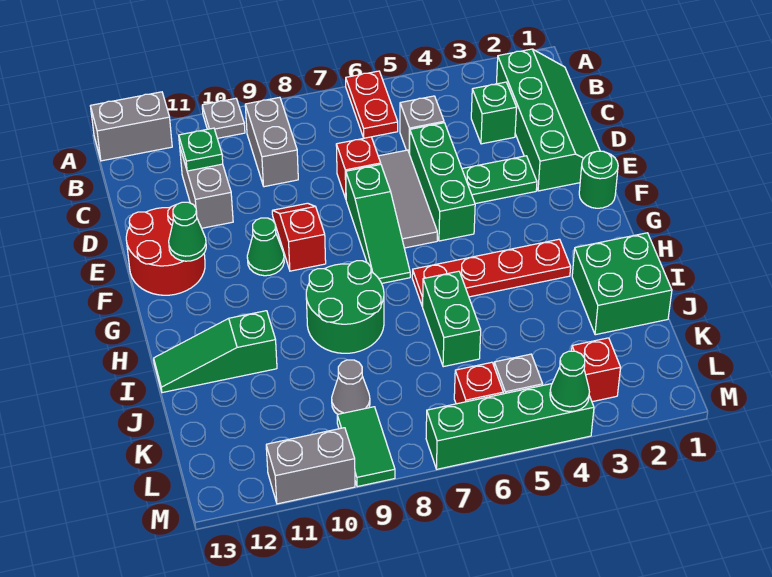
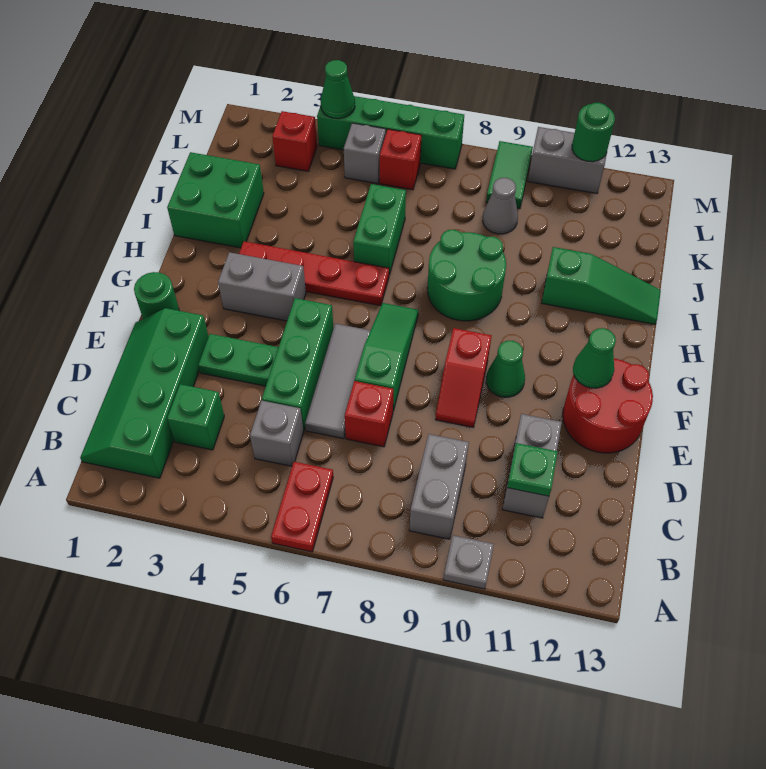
grey 1x2 brick [91,92,172,161] -> grey 1x2 brick moved to [218,252,306,321]
none -> green 1x1 round brick [572,103,615,162]

